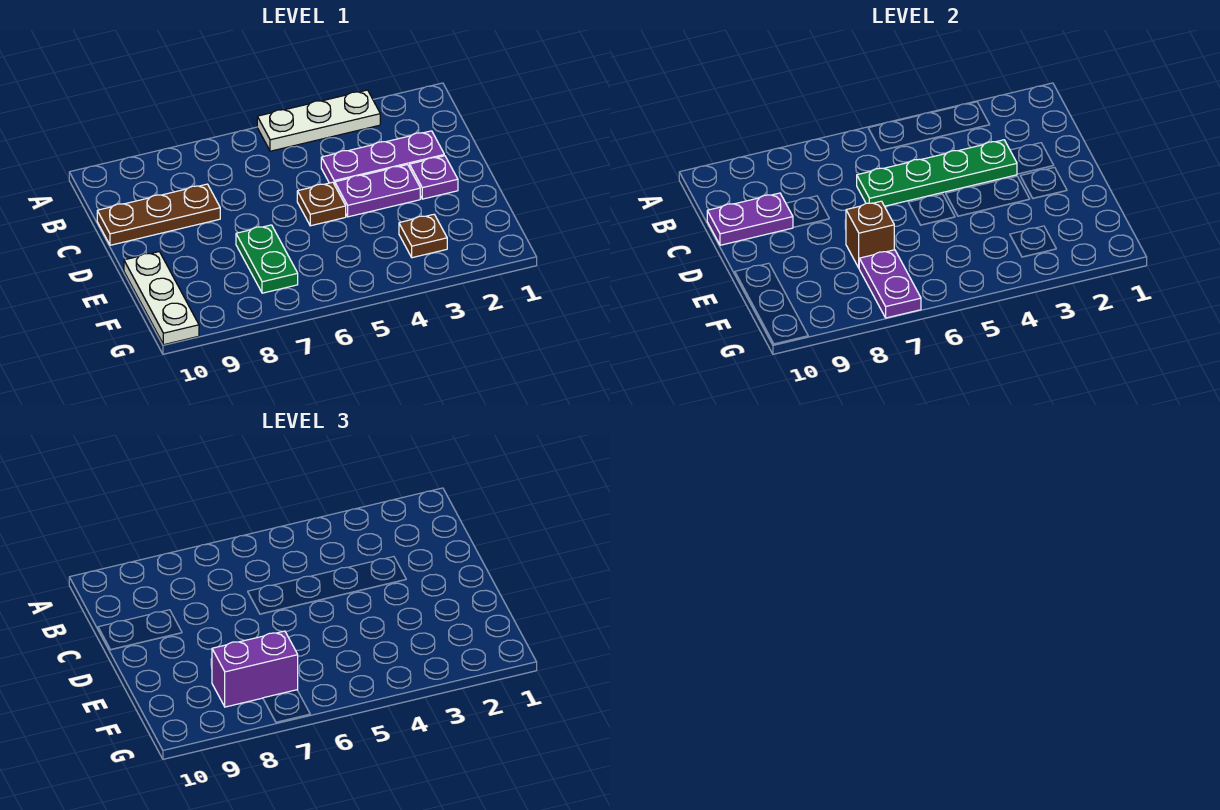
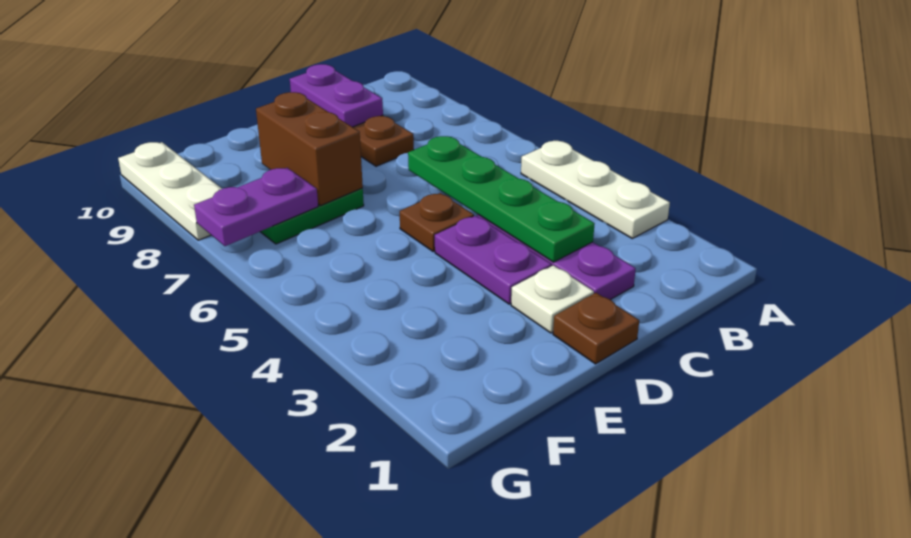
purple 1x1 plate [410,156,458,199] -> white 1x1 plate [511,265,594,333]
brown 1x1 brick [846,201,894,268] -> brown 1x2 brick [256,92,363,206]
white 1x3 plate [124,252,199,345] -> white 1x3 plate turned to [118,142,222,240]
brown 1x1 plate [399,214,447,258] -> brown 1x1 plate moved to [553,293,639,364]
purple 1x2 brick [212,631,298,707] -> none

